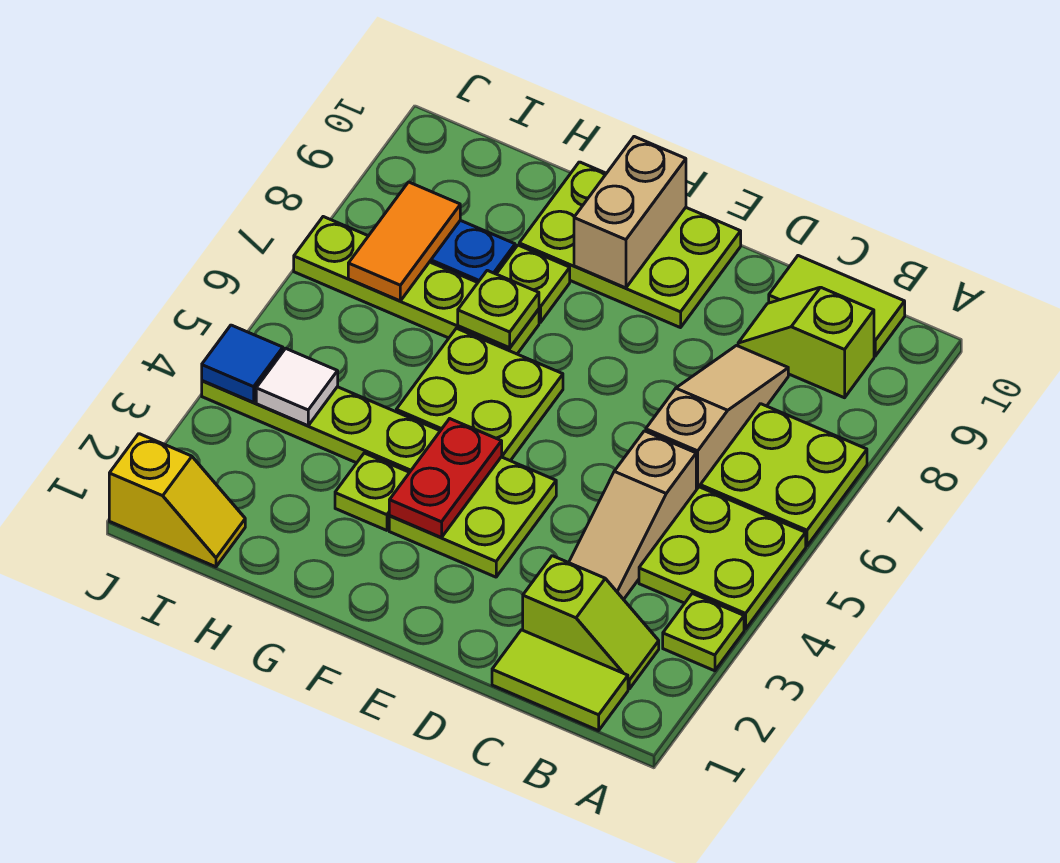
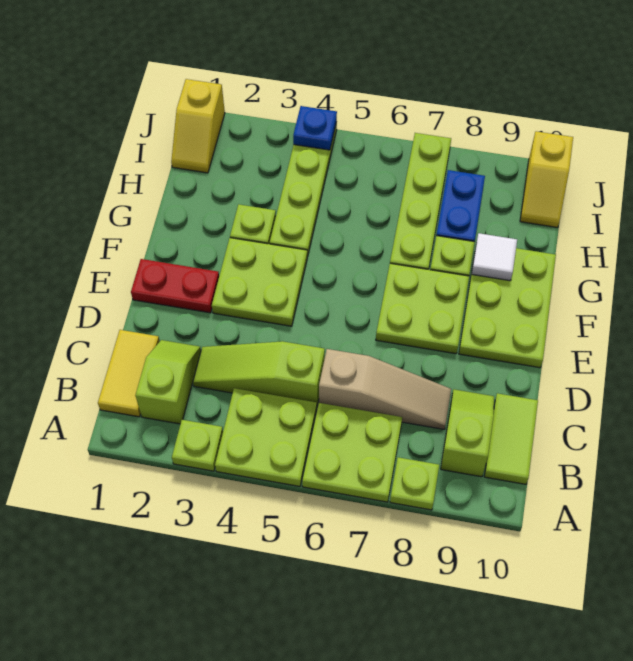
lime 1x2 tile [492,630,628,731] -> yellow 1x2 tile [98,330,160,417]
lime 1x2 slope [523,556,659,689] -> lime 1x2 slope turned to [135,340,201,424]
tan 1x3 slope [569,431,696,599] -> lime 1x3 slope [193,341,325,405]
red 1x2 plate [389,419,502,538] -> red 1x2 plate moved to [131,259,219,313]
lime 2x2 plate [396,328,563,461] -> lime 2x2 plate moved to [376,263,469,354]
tan 1x2 brick [574,137,686,288] -> none
lime 1x1 plate [458,270,539,348] -> lime 1x1 plate moved to [390,457,439,510]
white 1x1 tile [256,348,338,426] -> white 1x1 tile moved to [472,233,517,281]
orange 1x2 tile [348,182,460,301] -> none
none -> yellow 1x2 slope [520,131,573,228]
blue 1x1 tile [202,325,283,402] -> blue 1x1 plate [293,106,337,150]

